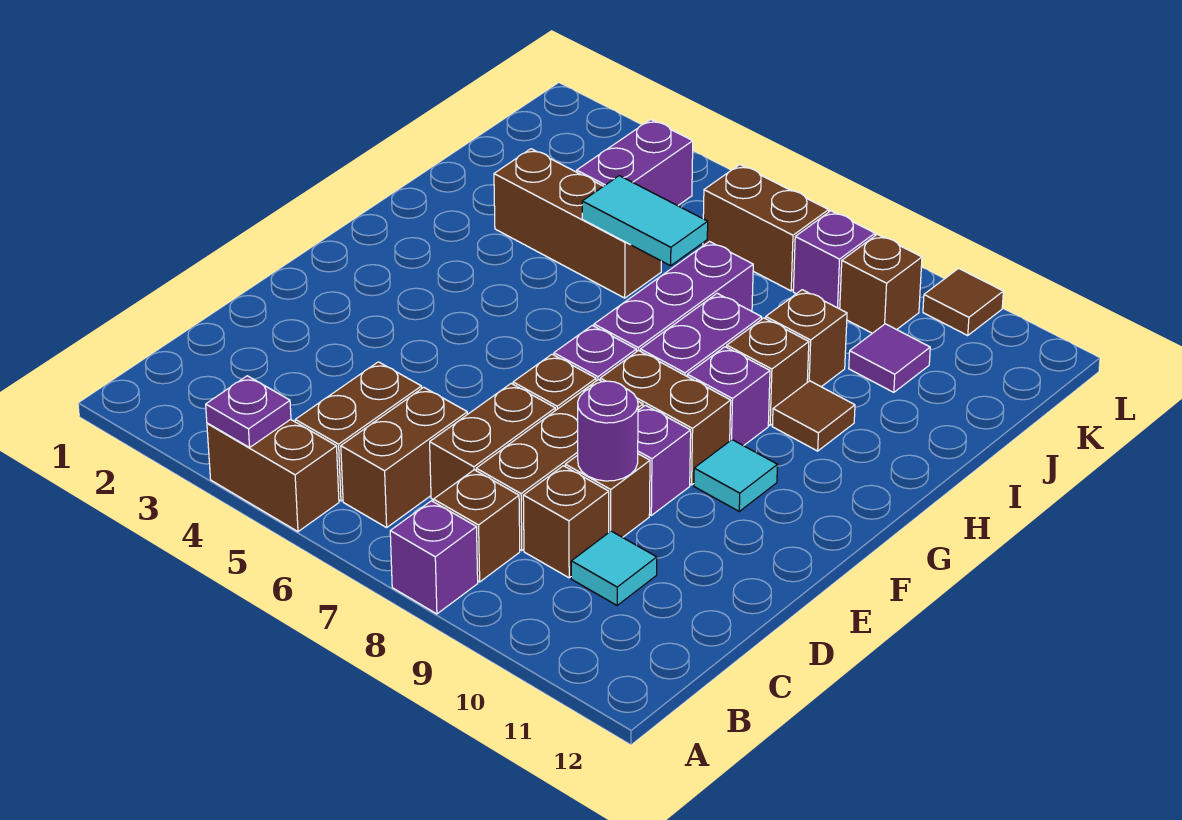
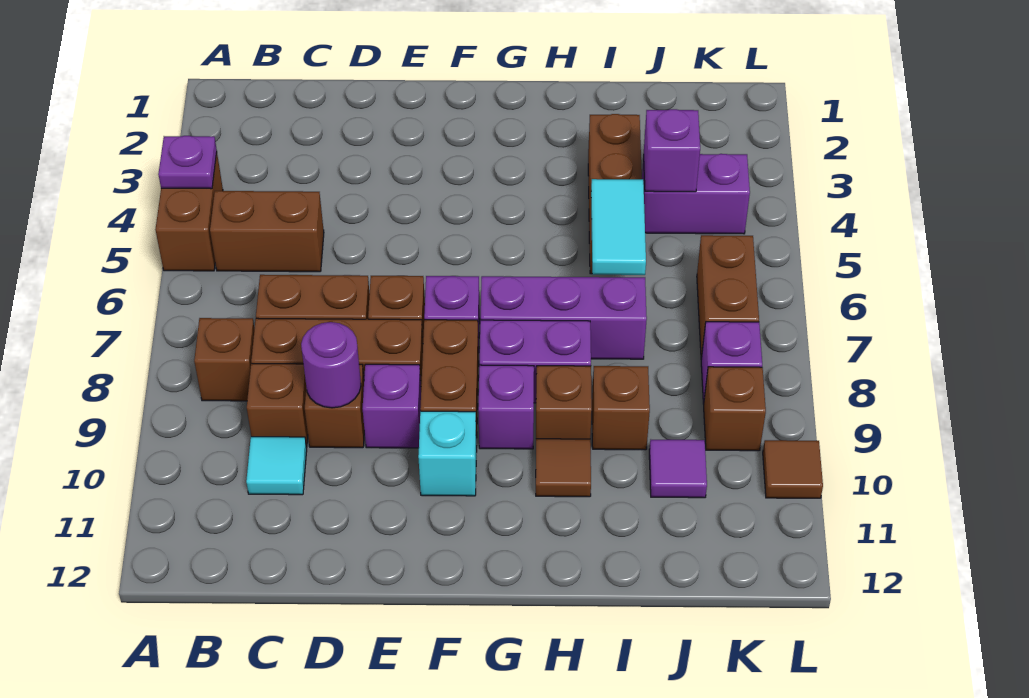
purple 1x1 brick [390,501,478,614] -> purple 1x1 brick moved to [644,109,700,192]
brown 1x2 brick [341,387,467,528] -> none
cyan 1x1 tile [694,440,777,511] -> cyan 1x1 brick [418,411,477,496]

